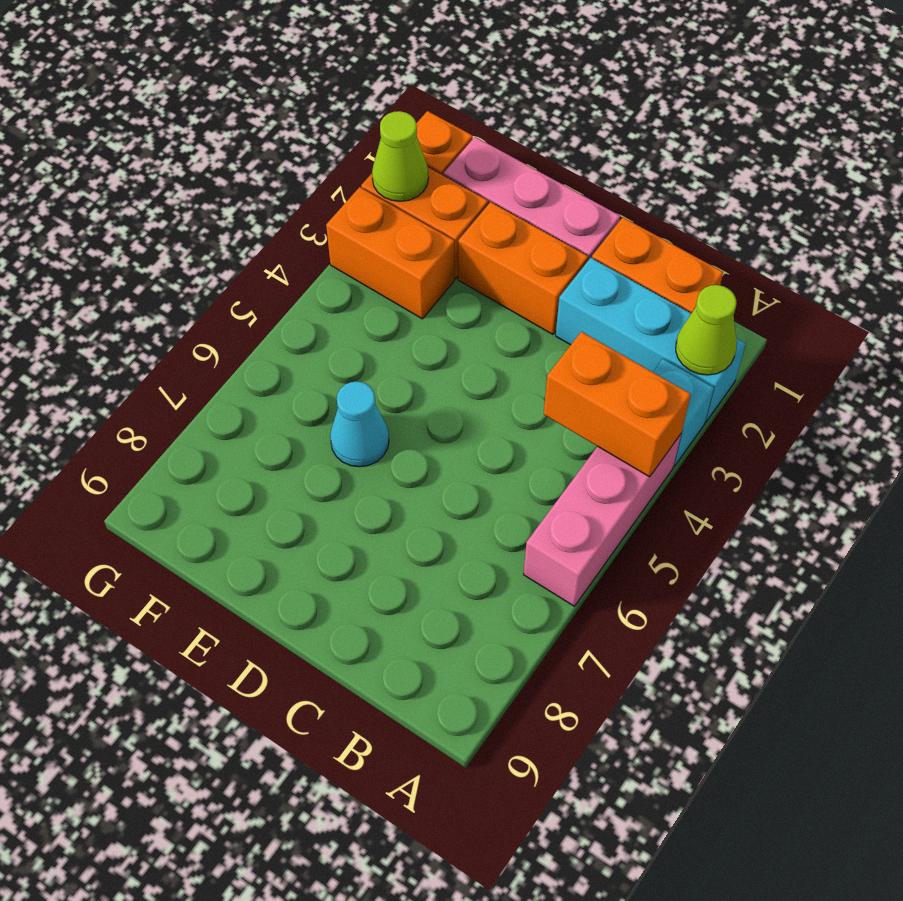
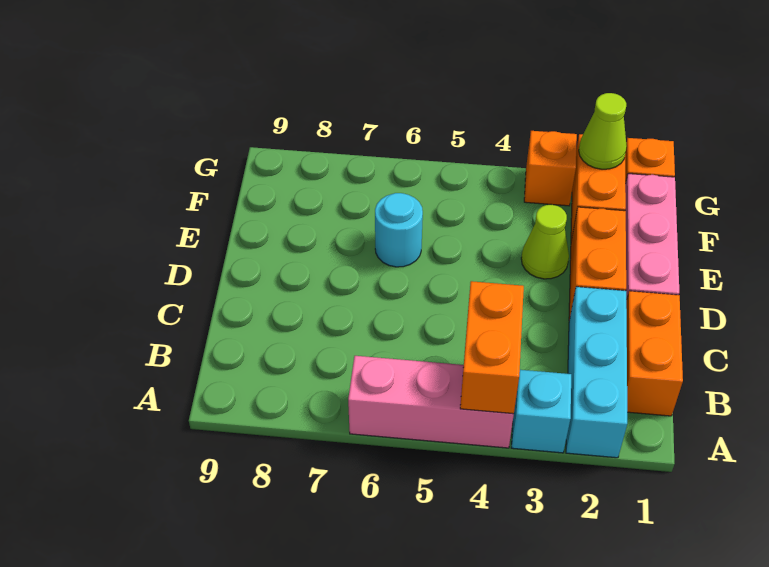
lime 1x1 cone [676,285,737,375] -> lime 1x1 cone moved to [521,205,569,279]
cyan 1x1 cone [330,382,389,467] -> cyan 1x1 round brick [375,193,423,267]
orange 1x2 brick [326,187,454,319] -> orange 1x1 brick [524,131,577,206]

